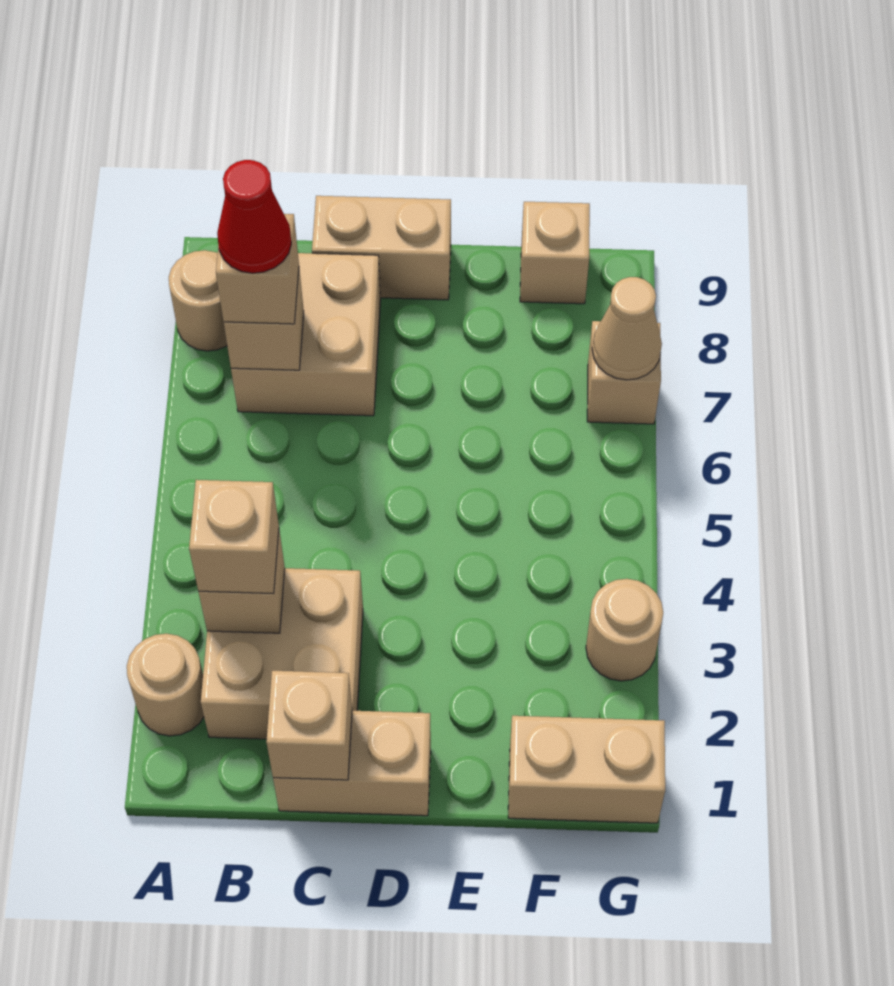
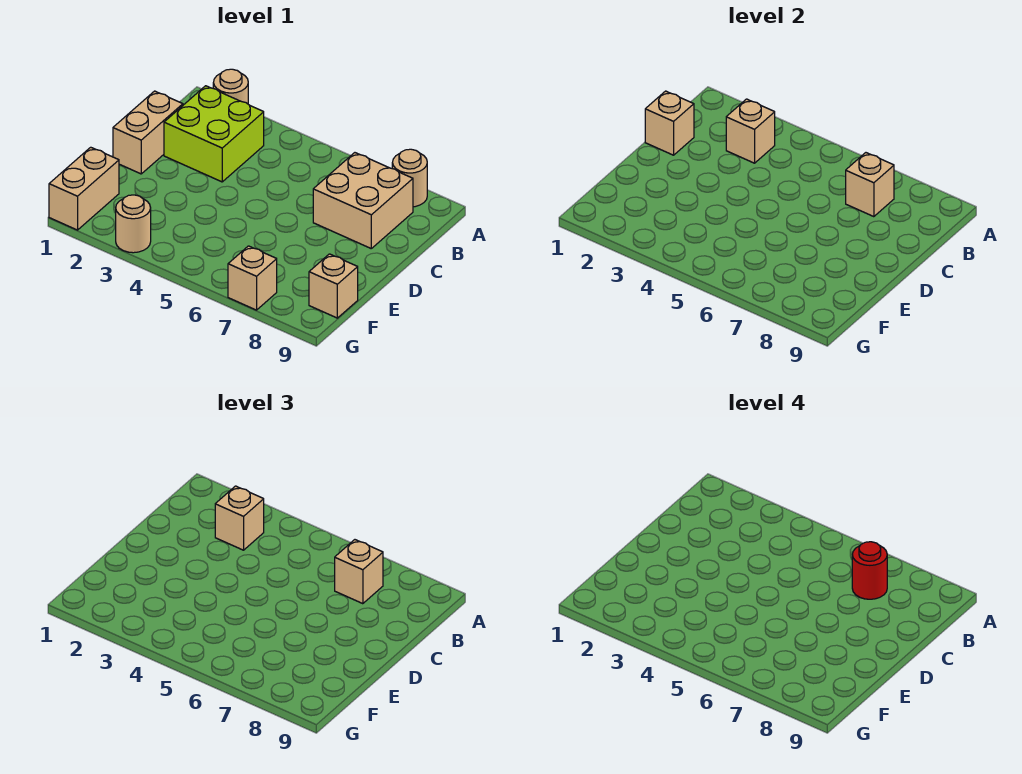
tan 2x2 brick [201,568,363,739] -> lime 2x2 brick [164,86,264,182]
red 1x1 cone [217,160,291,273] -> red 1x1 round brick [852,542,887,599]
tan 1x2 brick [312,196,451,300] -> none
tan 1x1 cone [592,277,662,380] -> none

